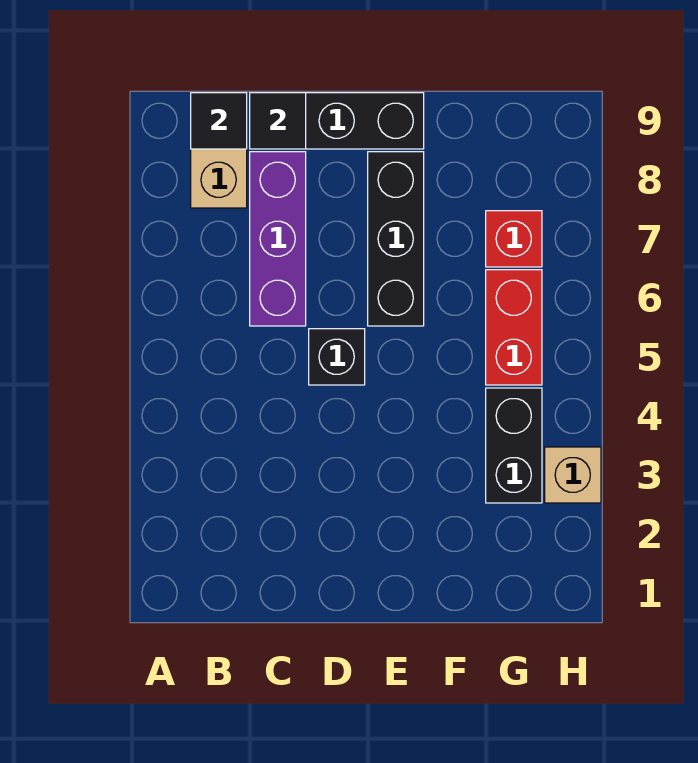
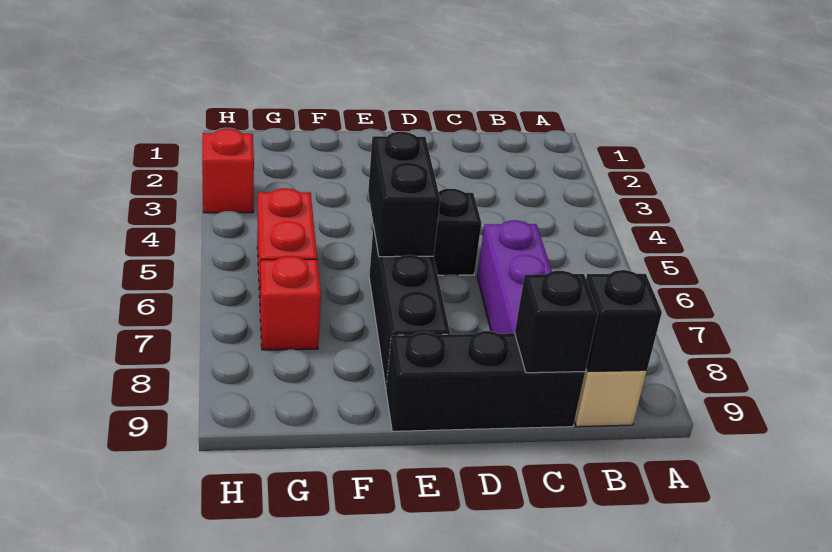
black 1x1 tile [191,93,247,149] -> black 1x1 brick [586,270,662,372]
black 1x1 tile [250,93,306,149] -> black 1x1 brick [515,271,598,373]
black 1x2 brick [486,388,542,503] -> black 1x2 brick moved to [368,132,440,257]
tan 1x1 brick [545,447,601,503] -> red 1x1 brick [202,129,254,213]

